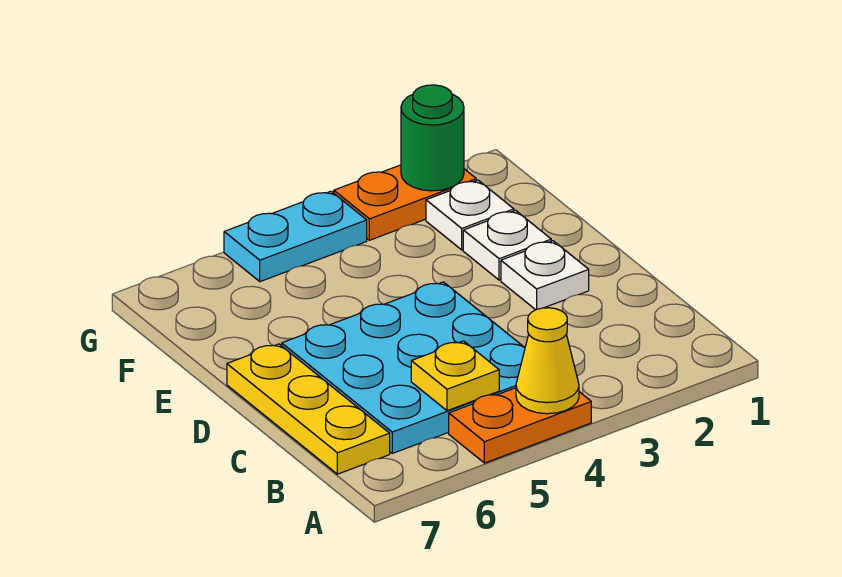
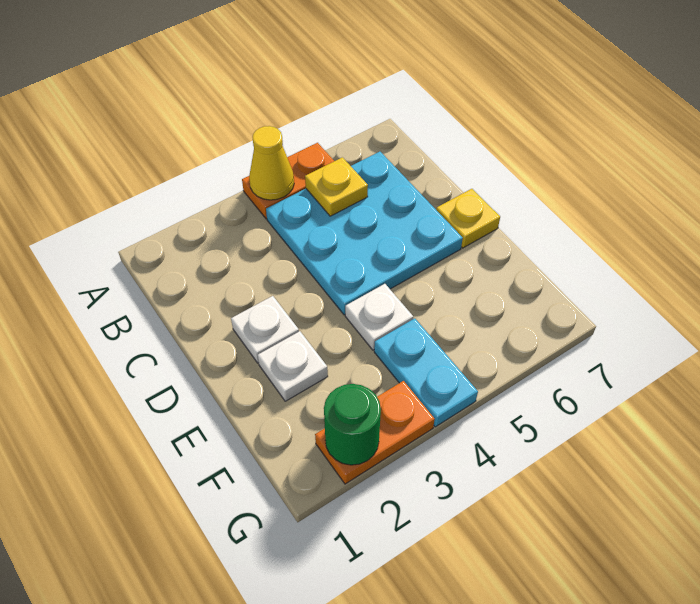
yellow 1x3 plate [227,344,390,474] -> yellow 1x1 plate [436,189,500,248]
white 1x1 plate [426,180,514,250] -> white 1x1 plate moved to [345,284,413,350]
cyan 1x2 plate [224,191,367,282] -> cyan 1x2 plate turned to [374,318,478,427]

